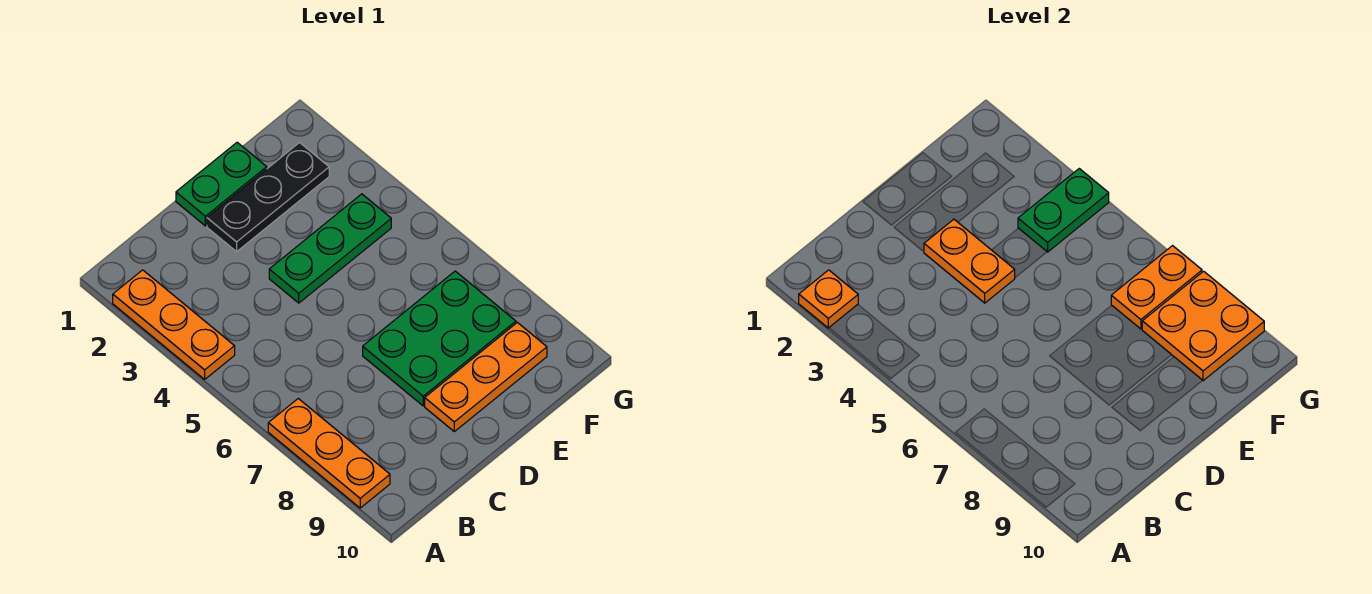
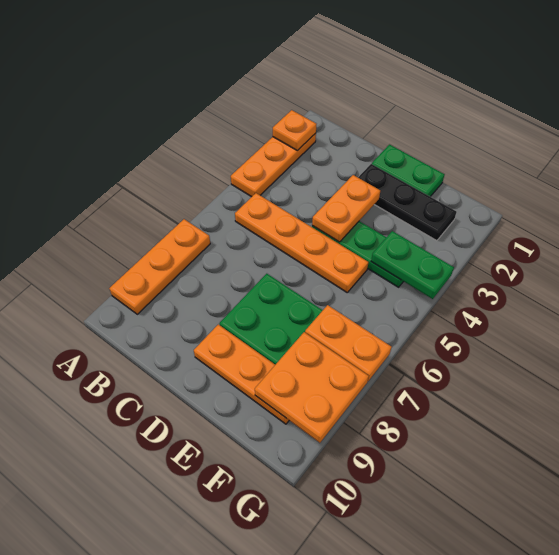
none -> orange 1x4 plate [235,193,368,292]

